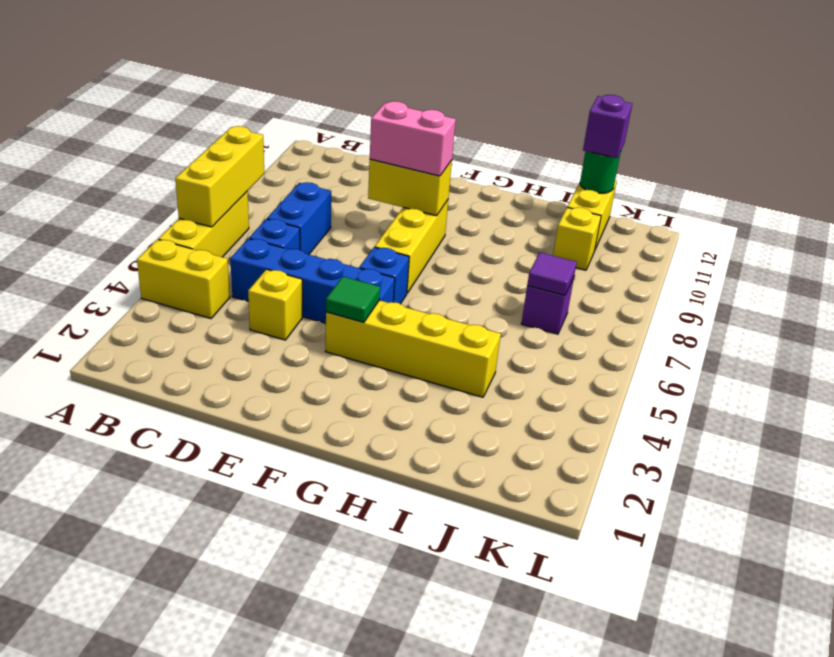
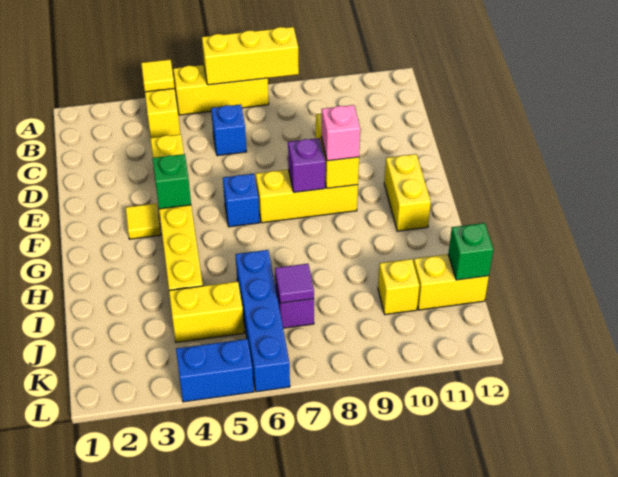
none -> yellow 1x1 tile [141,59,175,92]
blue 1x4 brick [230,238,395,323] -> blue 1x4 brick moved to [235,250,290,392]
blue 1x2 brick [267,182,331,255] -> blue 1x2 brick moved to [176,339,254,402]
pink 1x2 brick [370,101,456,176] -> pink 1x1 brick [321,105,360,161]
none -> yellow 1x1 tile [126,203,161,239]
green 1x1 tile [326,277,380,322] -> green 1x1 brick [153,154,191,209]
none -> yellow 1x2 brick [384,154,431,231]
none -> yellow 1x2 brick [169,282,244,342]
green 1x1 round brick [580,151,621,193] -> green 1x1 brick [448,223,493,280]
purple 1x1 brick [583,95,632,158] -> purple 1x1 brick moved to [288,138,325,192]

